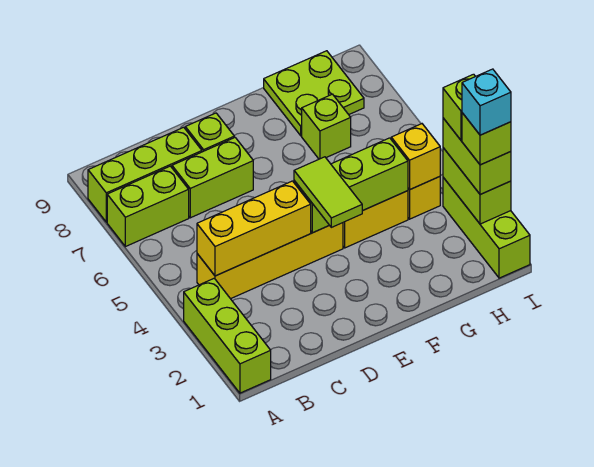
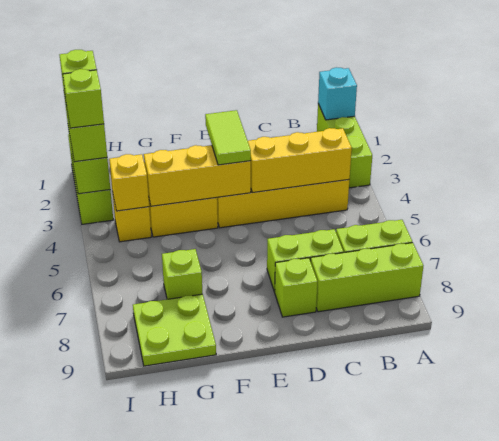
lime 1x3 brick [294,138,408,233] -> yellow 1x3 brick [144,145,251,206]
cyan 1x1 brick [462,69,511,135] -> cyan 1x1 brick moved to [318,67,357,120]

